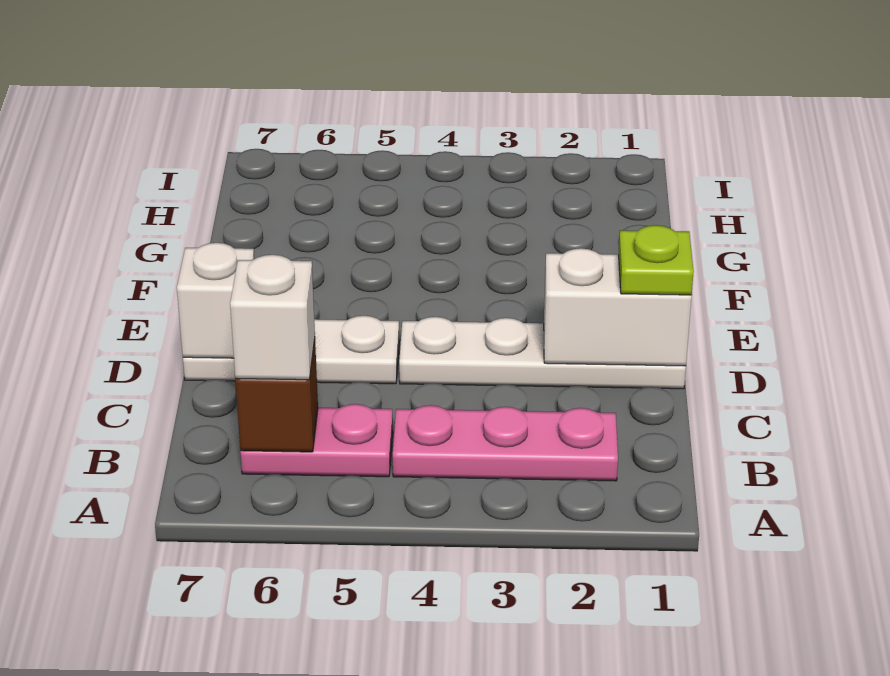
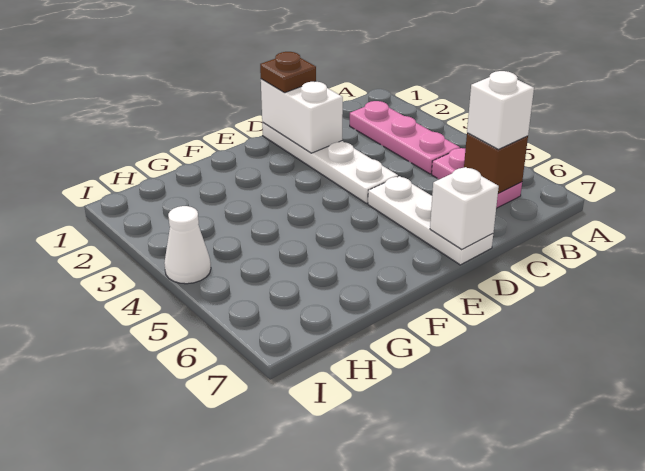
lime 1x1 plate [619,225,694,295] -> brown 1x1 plate [260,52,316,93]
none -> white 1x1 cone [164,206,211,284]

